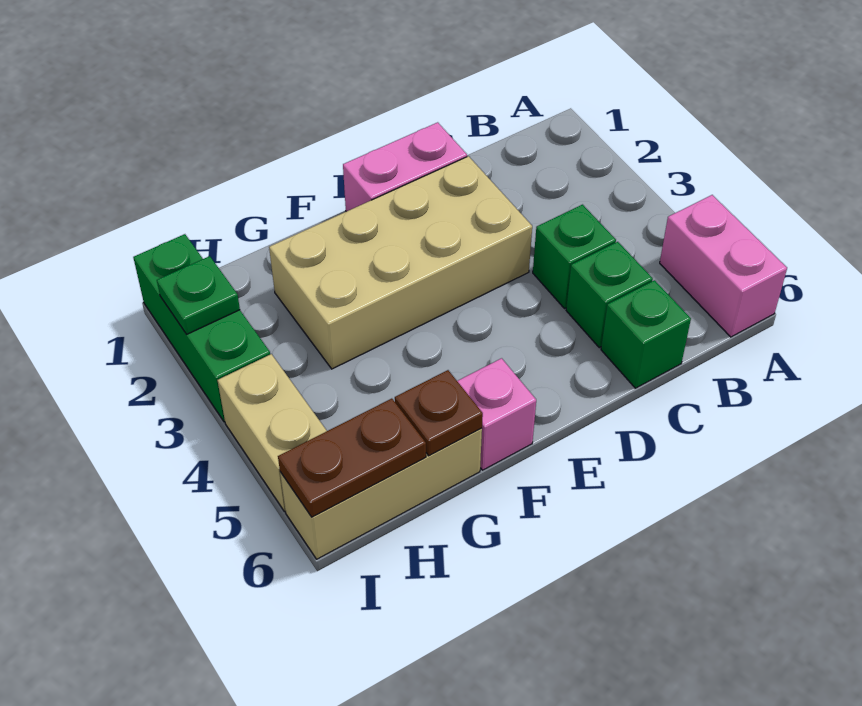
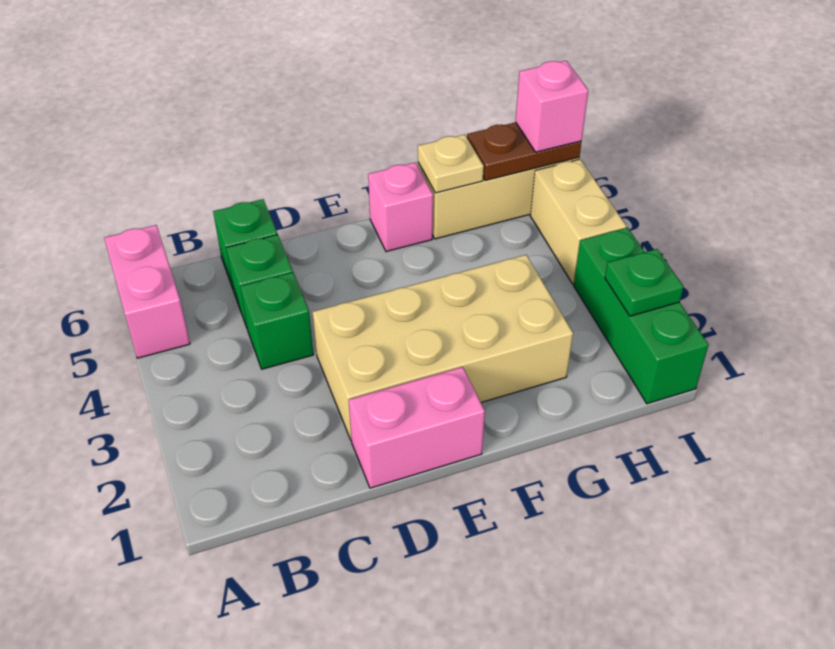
brown 1x1 plate [395,370,483,456] -> tan 1x1 plate [418,134,484,193]
none -> pink 1x1 brick [515,61,588,152]

